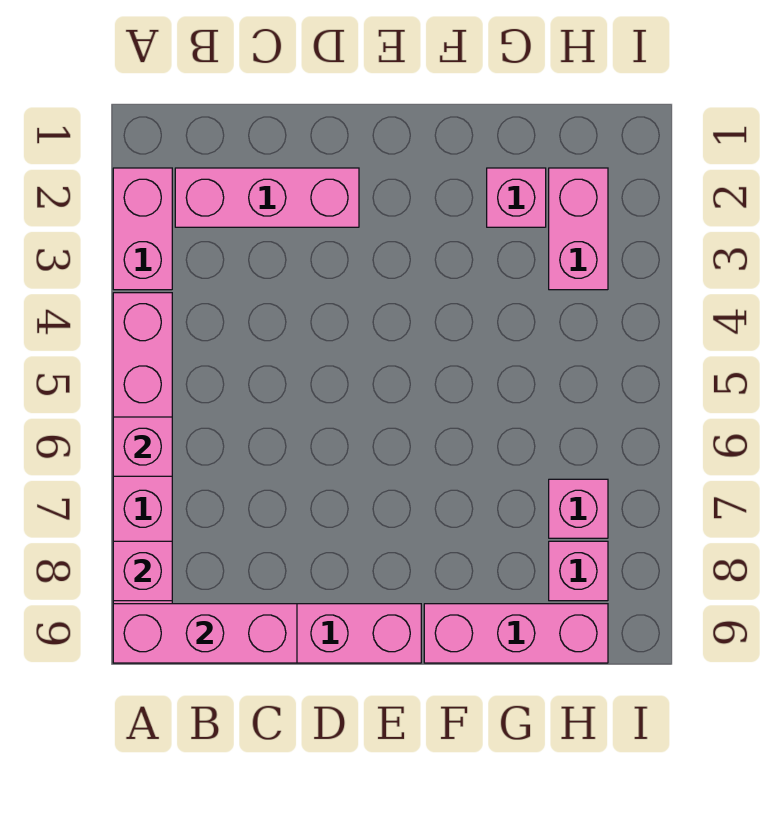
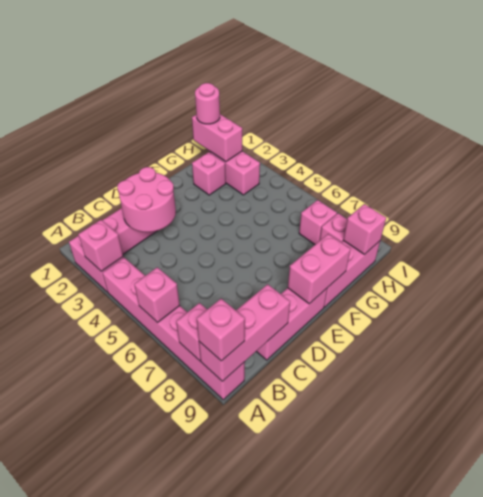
none -> pink 1x1 brick [78,220,123,271]
none -> pink 1x1 brick [197,299,245,361]
none -> pink 2x2 round brick [117,167,176,232]
none -> pink 1x2 brick [288,234,350,304]
none -> pink 1x2 brick [192,114,242,162]
none -> pink 1x1 round brick [195,83,220,124]
none -> pink 1x1 brick [343,204,386,254]

